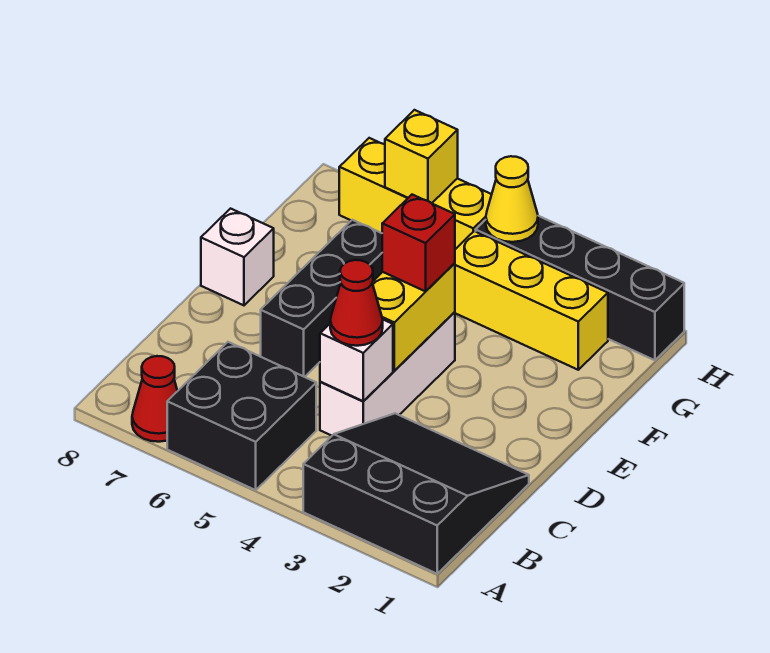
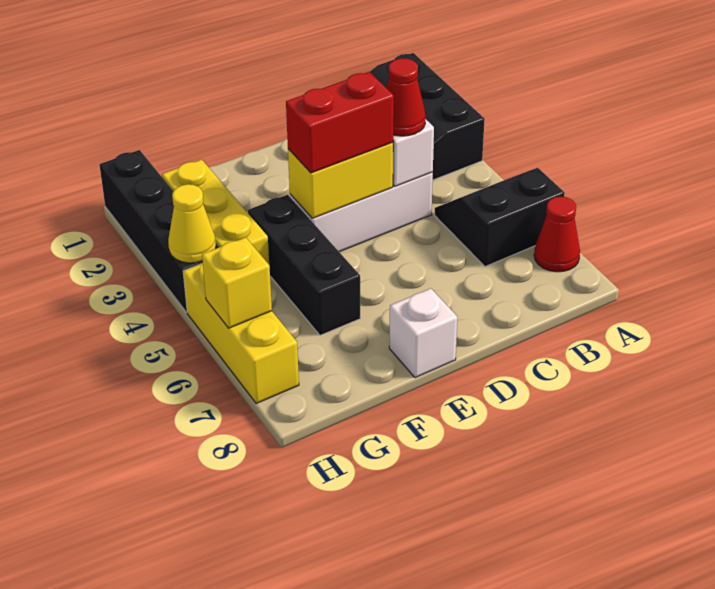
black 2x2 brick [167,342,316,490] -> black 2x2 slope [435,168,565,266]
black 1x3 brick [261,220,382,377] -> black 1x3 brick turned to [248,195,360,335]
red 1x1 brick [382,195,455,291] -> red 1x2 brick [286,72,394,173]

